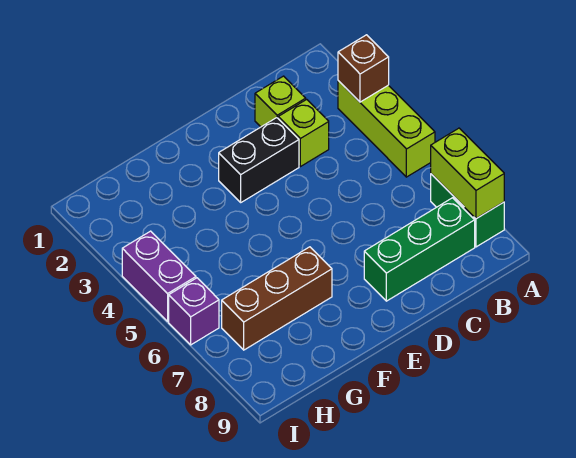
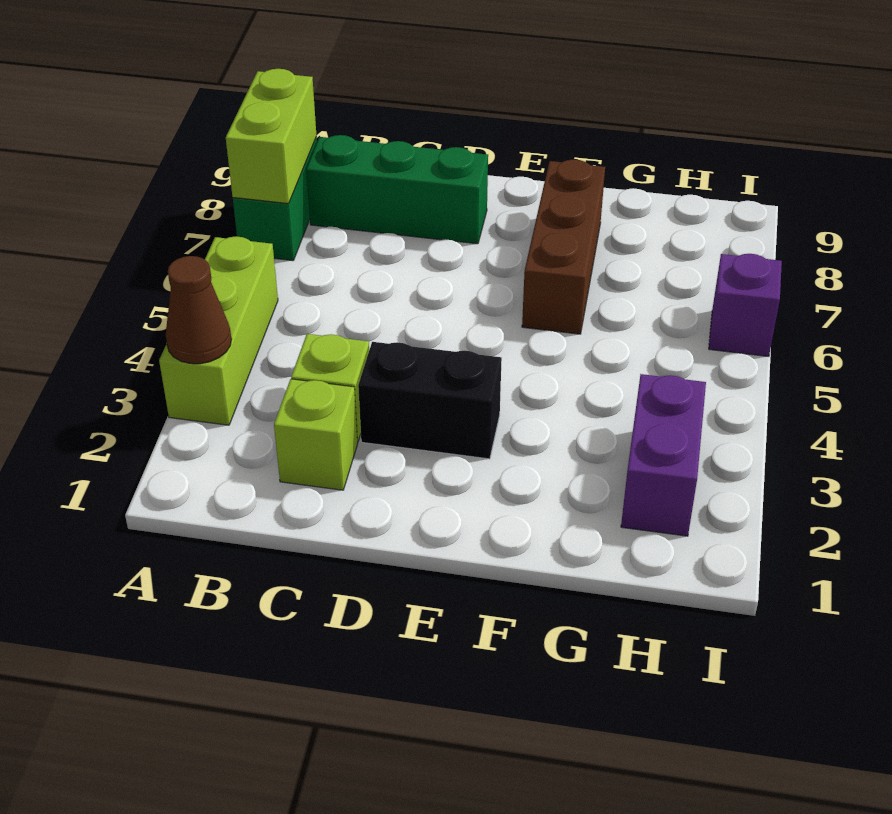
brown 1x1 brick [338,35,389,102] -> brown 1x1 cone [166,256,231,364]
brown 1x3 brick [222,247,332,350] -> brown 1x3 brick turned to [522,159,605,334]
purple 1x2 brick [122,231,196,321] -> purple 1x2 brick moved to [621,374,706,536]

